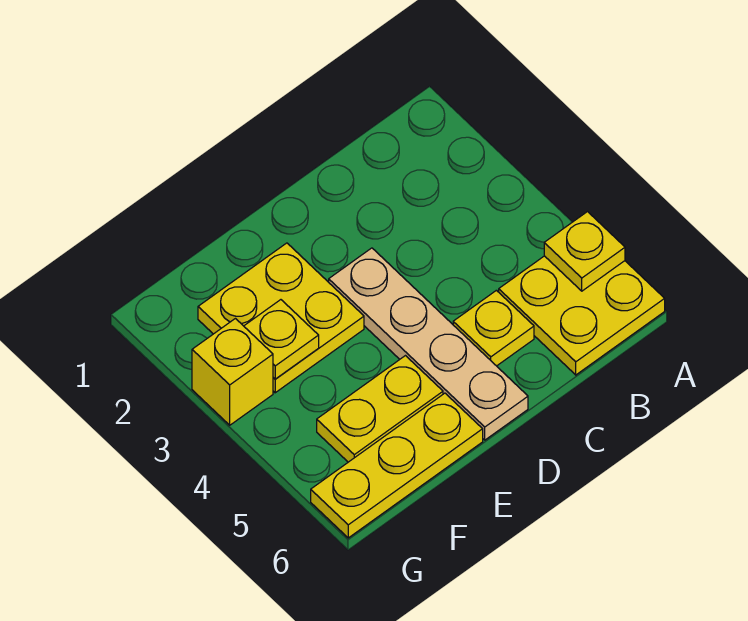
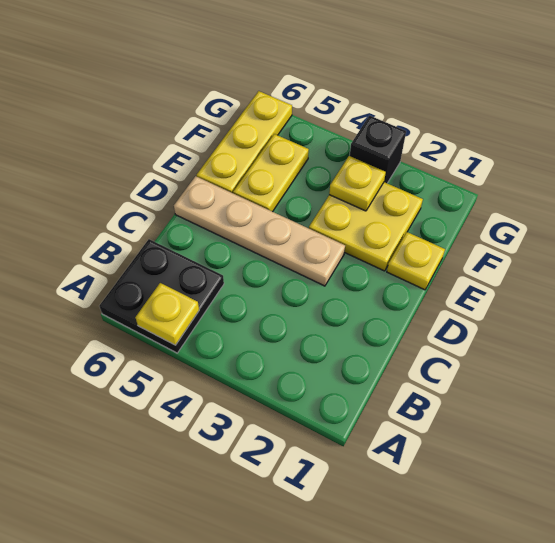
yellow 2x2 plate [499,256,665,375] -> black 2x2 plate [99,239,224,353]
yellow 1x1 plate [453,290,534,366] -> yellow 1x1 plate moved to [387,232,445,290]
yellow 1x1 brick [192,319,273,425] -> black 1x1 brick [350,116,406,183]

